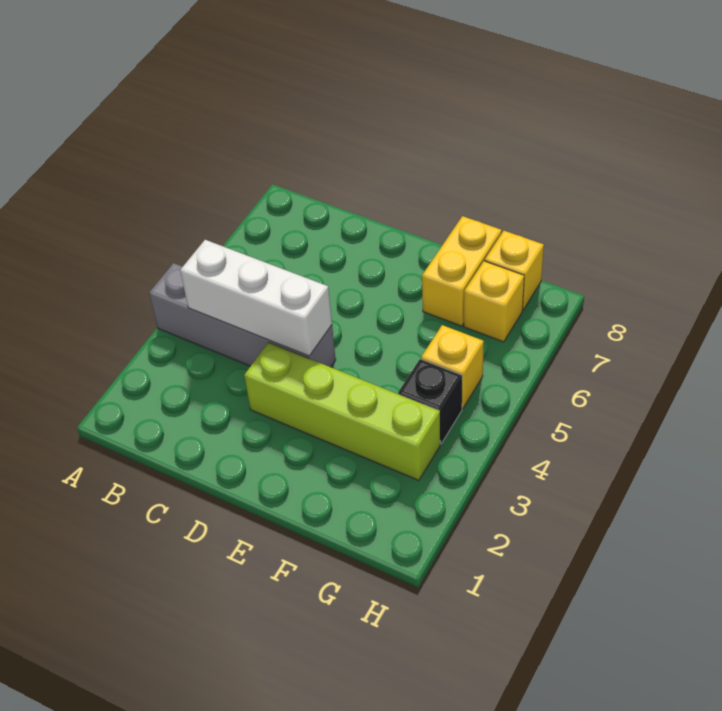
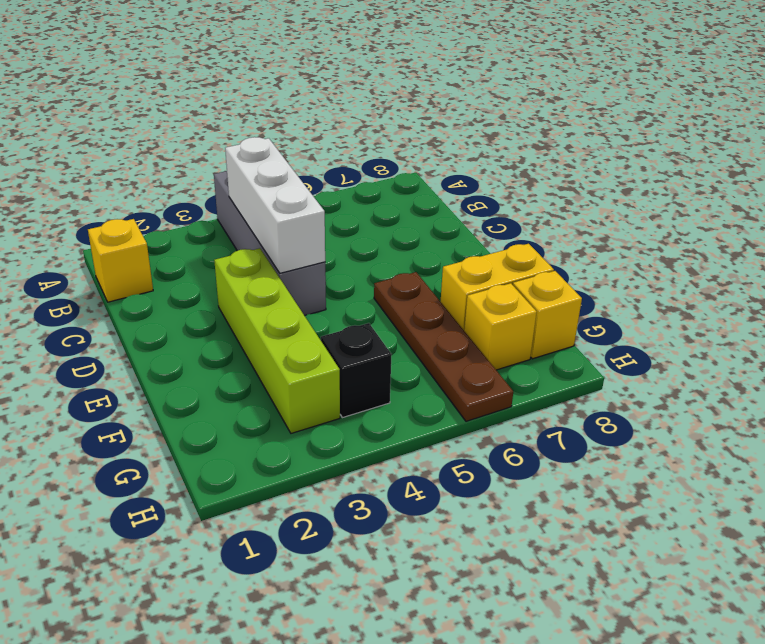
none -> brown 1x4 plate [374,272,513,421]
yellow 1x1 brick [421,325,484,409] -> yellow 1x1 brick moved to [88,219,153,302]

